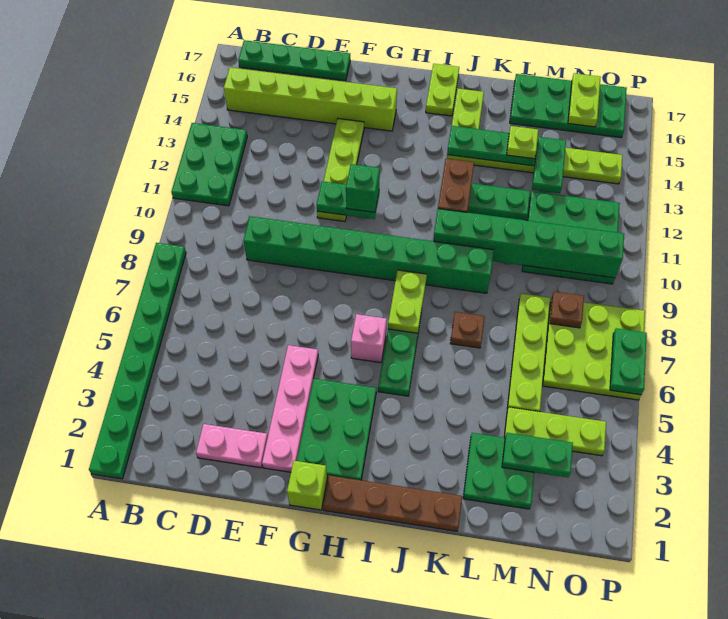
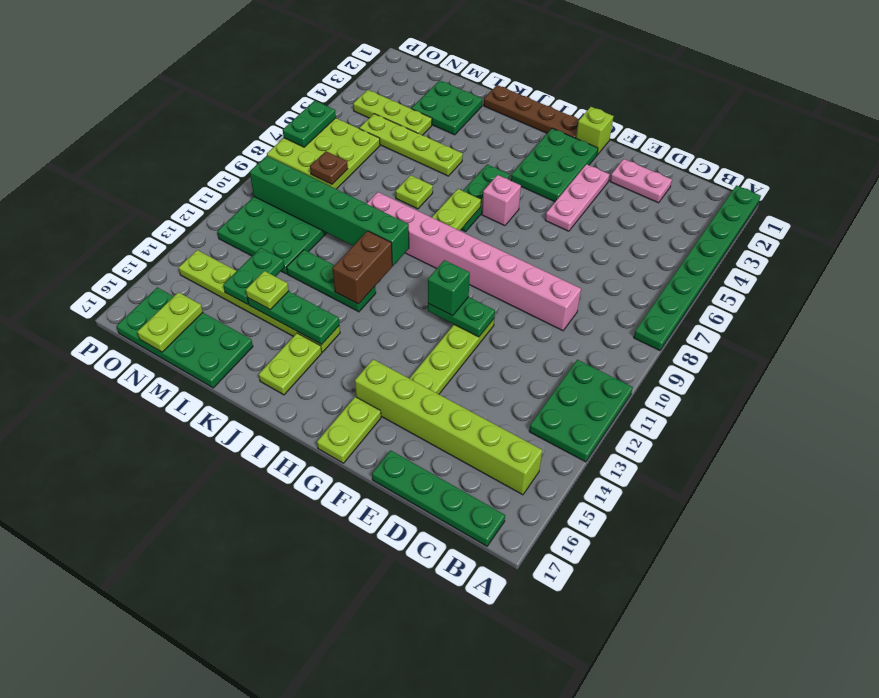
green 1x8 brick [243,216,494,293] -> pink 1x8 brick [367,192,581,331]
pink 1x4 plate [262,345,318,472] -> pink 1x3 plate [545,164,610,231]
lime 1x2 plate [426,64,459,116] -> lime 1x2 plate moved to [317,397,381,463]
brown 1x1 plate [450,312,485,348] -> lime 1x1 plate [396,175,433,209]
green 1x2 plate [502,433,573,477] -> none
lime 1x4 plate [507,294,550,412] -> lime 1x4 plate turned to [359,114,463,176]

